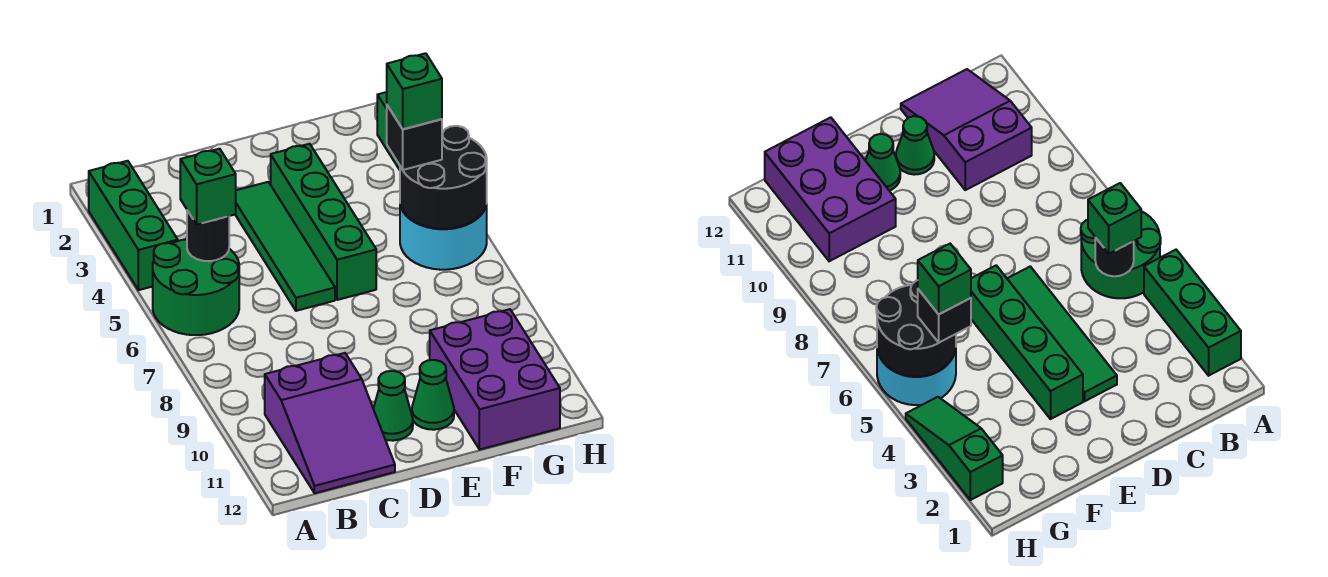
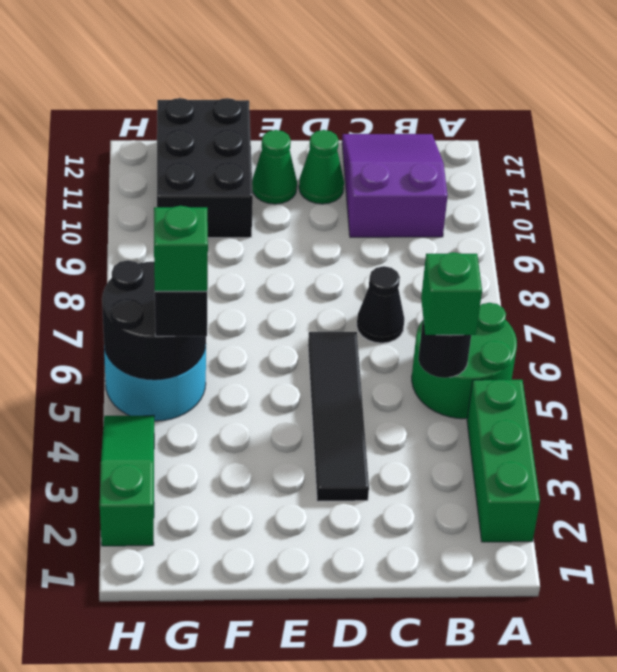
none -> black 1x1 cone [357,266,404,343]
green 1x4 tile [235,182,335,311] -> black 1x4 tile [308,332,369,501]
green 1x4 brick [271,144,376,300] -> none
purple 2x3 brick [430,309,560,450] -> black 2x3 brick [157,98,253,238]

